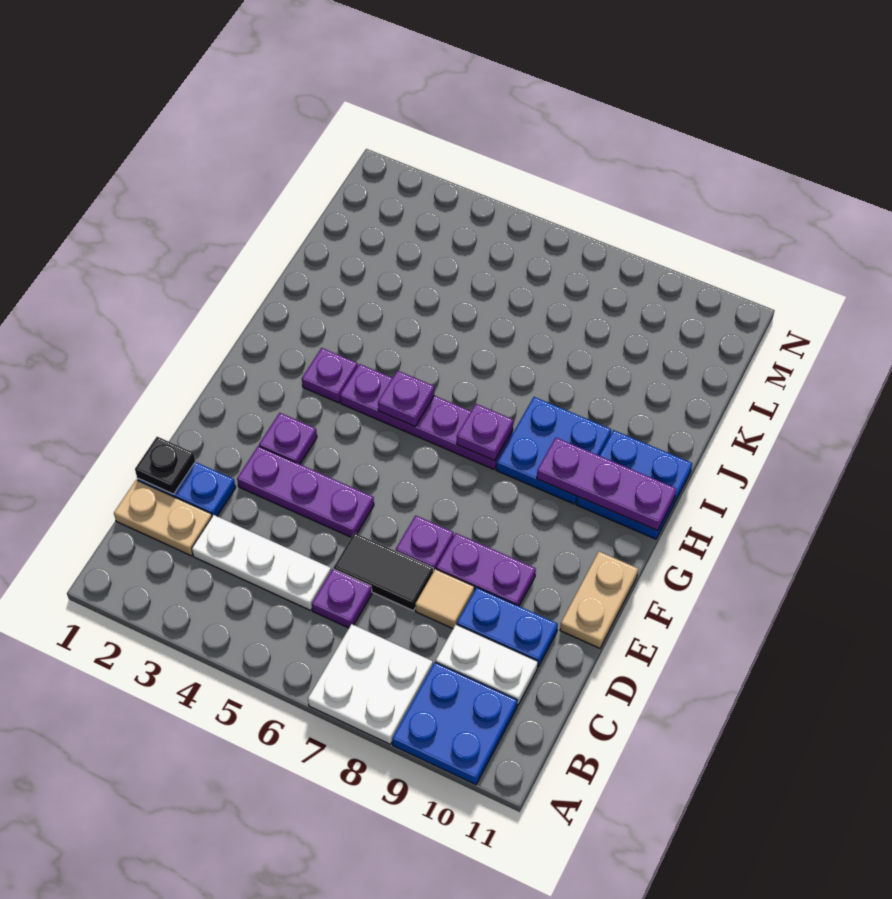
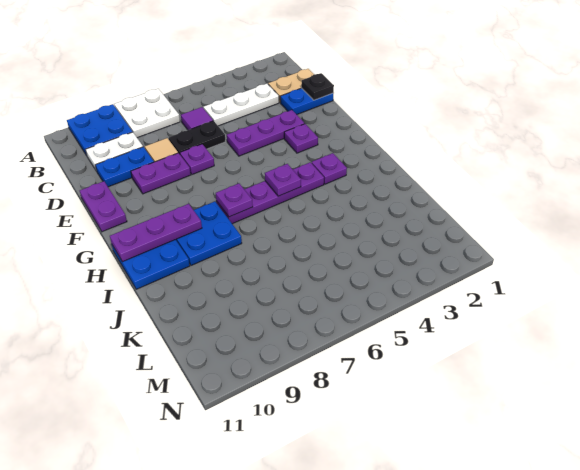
purple 1x1 plate [312,569,372,628] -> purple 1x1 tile [181,107,213,130]
black 1x2 tile [334,533,433,611] -> black 1x2 plate [169,121,226,154]
tan 1x2 plate [560,552,638,648] -> purple 1x2 plate [80,181,127,232]

